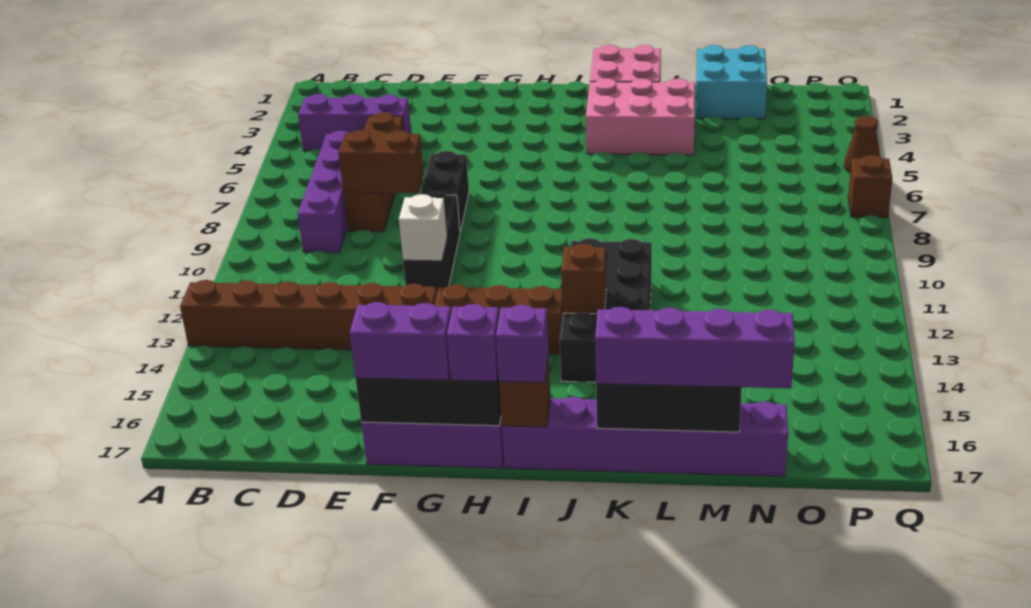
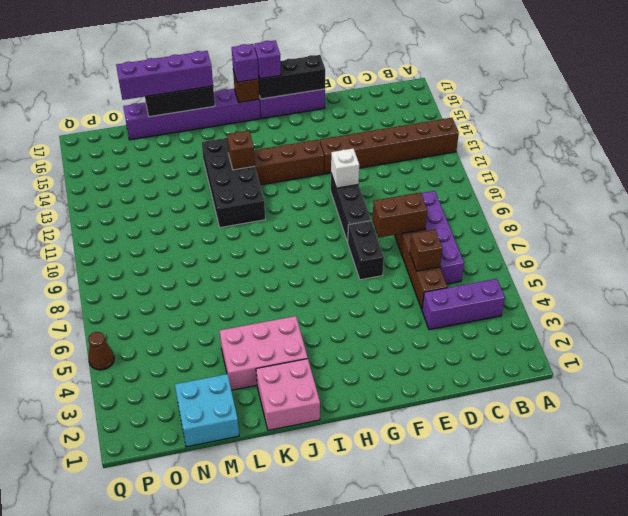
purple 1x2 brick [350,302,451,380] -> none
brown 1x1 brick [848,155,892,217] -> brown 1x1 brick moved to [410,229,442,271]

